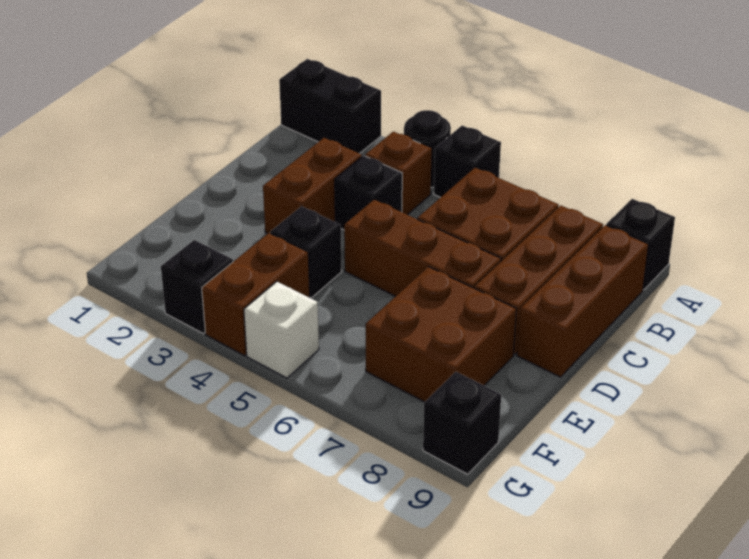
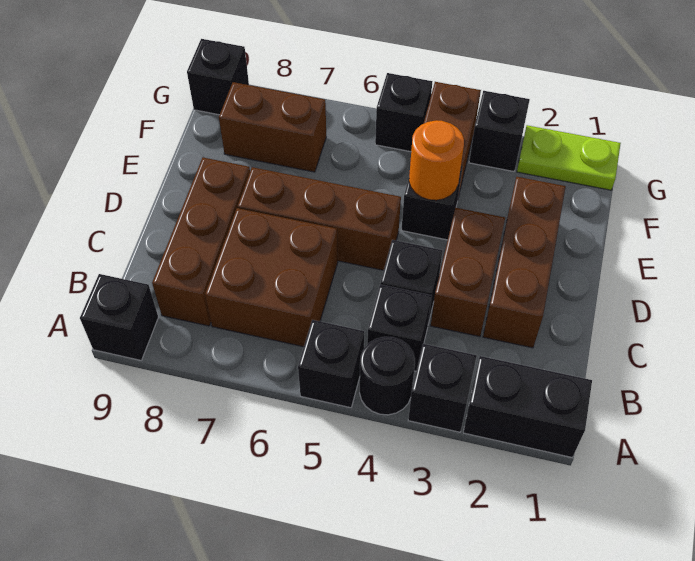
none -> black 1x1 brick [408,344,477,432]
brown 1x1 brick [365,132,432,215] -> black 1x1 brick [367,285,432,371]
brown 1x3 brick [517,225,649,377] -> brown 1x3 brick moved to [483,177,566,348]
none -> orange 1x1 round brick [409,120,464,200]
brown 2x2 brick [366,267,517,402] -> brown 1x2 brick [219,82,326,172]
none -> lime 1x2 plate [517,125,621,190]
white 1x1 brick [244,282,319,378] -> black 1x1 brick [375,73,432,152]

